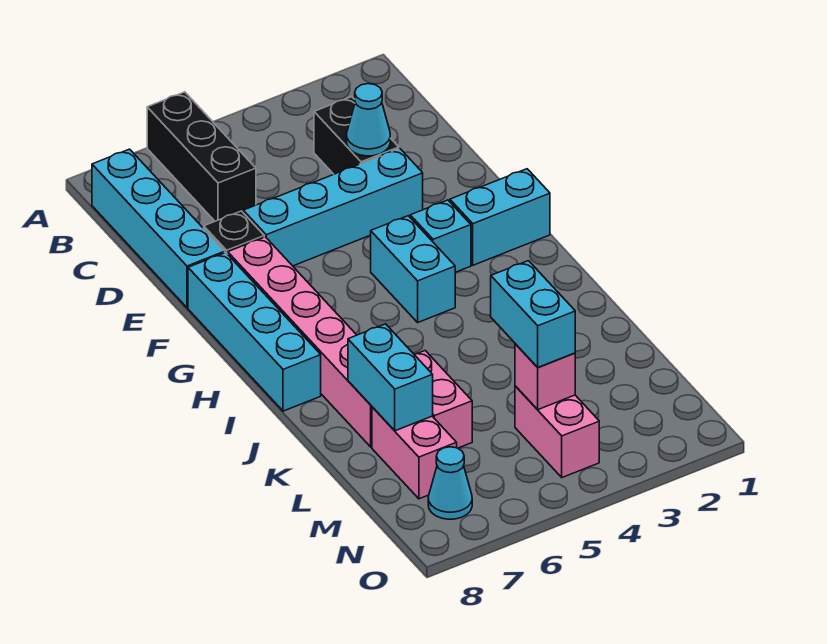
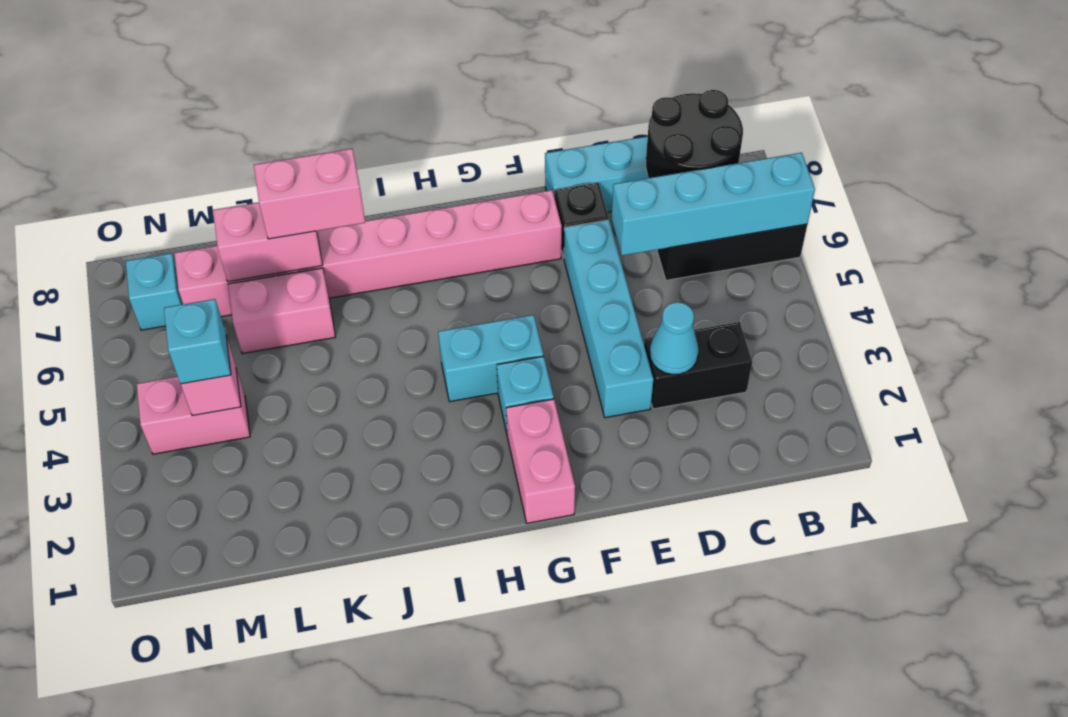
none -> black 2x2 round brick [646,90,743,178]
cyan 1x4 brick [188,253,321,411] -> cyan 1x4 brick moved to [611,153,815,256]
cyan 1x2 brick [450,169,550,265] -> pink 1x2 brick [506,399,575,523]
none -> pink 1x2 brick [254,149,365,239]
cyan 1x2 brick [348,324,433,431] -> pink 1x2 brick [213,202,322,282]
cyan 1x2 brick [491,261,575,367] -> cyan 1x1 brick [164,299,231,384]
cyan 1x1 cone [428,447,472,519] -> cyan 1x1 brick [126,253,183,330]

